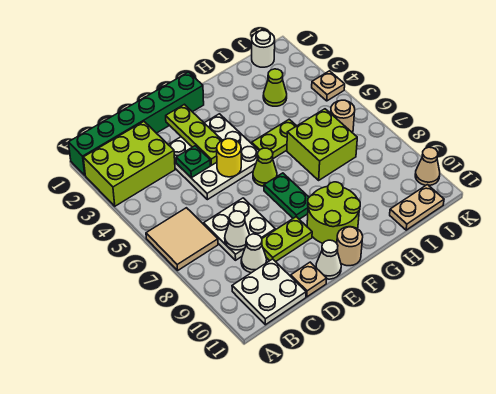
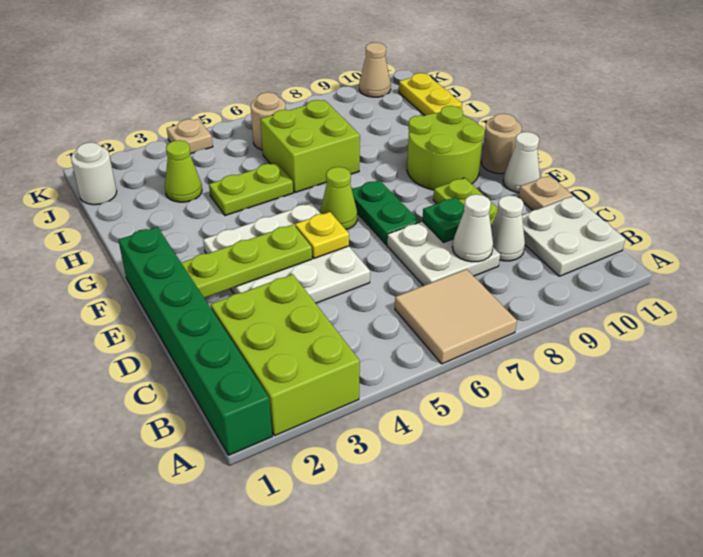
green 1x1 plate [176,146,210,178] -> green 1x1 plate moved to [422,197,464,242]
yellow 1x1 round brick [217,139,241,177] -> yellow 1x1 plate [295,212,349,258]
green 1x2 plate [264,173,309,219] -> green 1x2 plate turned to [352,180,420,245]
lime 1x2 plate [252,119,296,159] -> lime 1x2 plate turned to [209,163,293,216]
tan 1x2 plate [390,185,444,230] -> yellow 1x2 plate [399,73,462,115]

